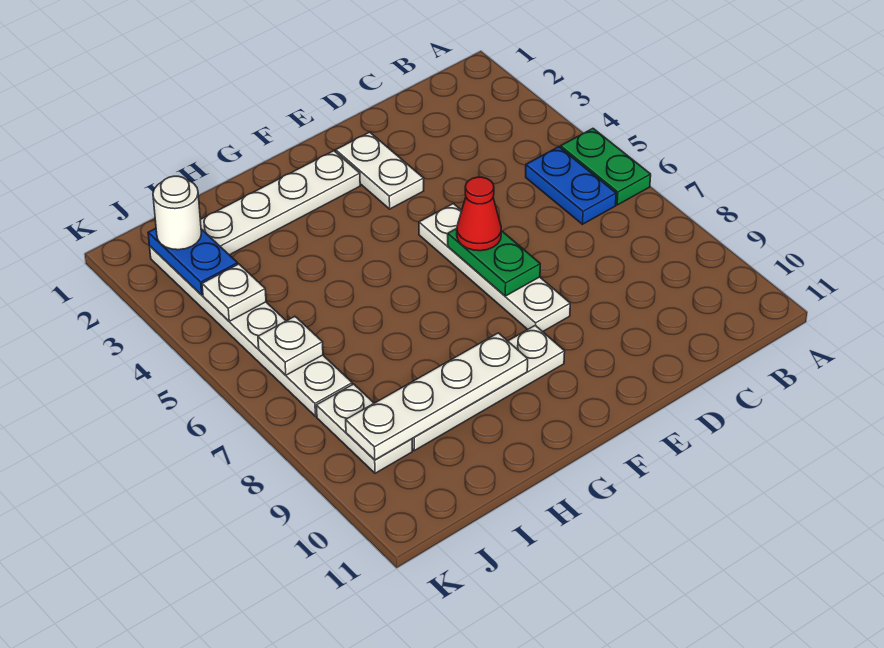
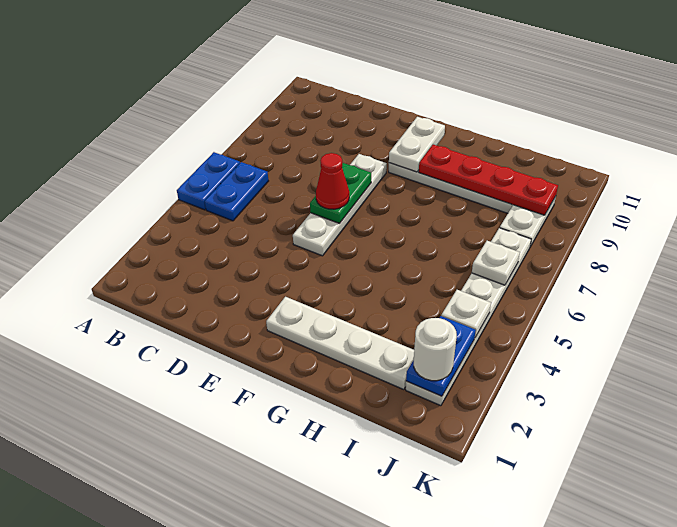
green 1x2 plate [560,129,651,205] -> blue 1x2 plate [177,152,240,210]
white 1x2 plate [336,132,424,209] -> white 1x2 plate moved to [389,117,445,172]
white 1x4 plate [346,333,528,460] -> red 1x4 plate [419,145,558,215]

